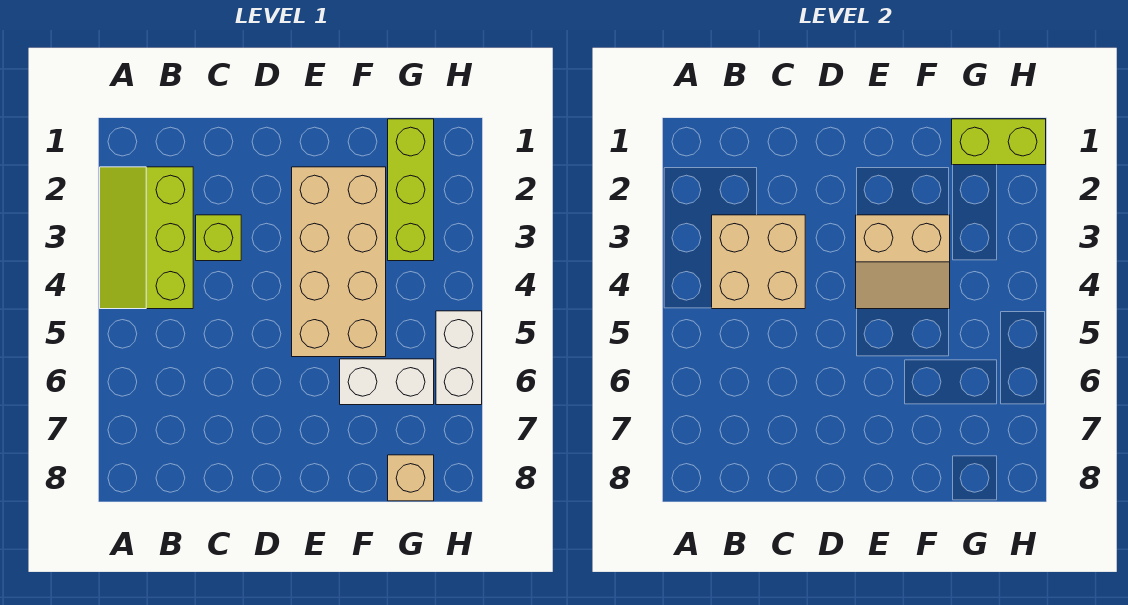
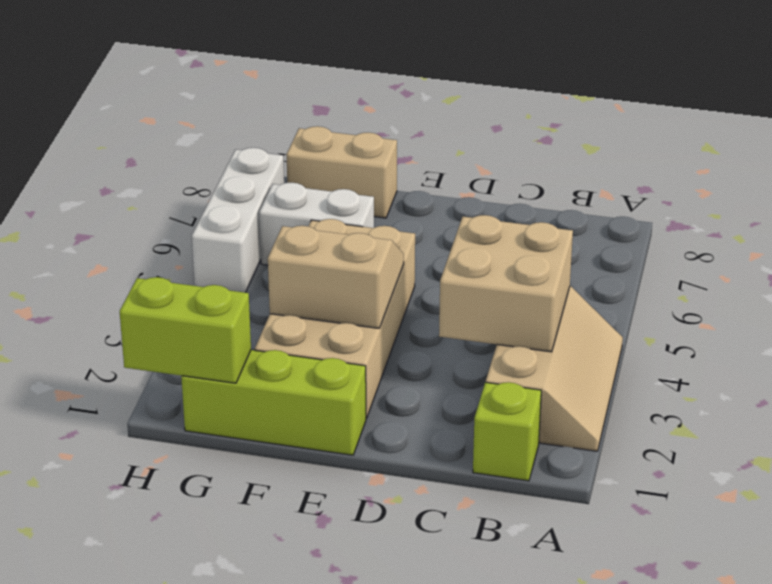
lime 2x3 slope [100,167,193,309] -> tan 2x3 slope [486,286,623,451]
lime 1x1 brick [196,215,241,261] -> lime 1x1 brick moved to [473,382,541,481]
lime 1x3 brick [388,119,434,261] -> lime 1x3 brick turned to [181,350,366,455]
tan 1x1 brick [388,455,434,501] -> tan 1x2 brick [287,126,397,218]
white 1x2 brick [436,311,482,405] -> white 1x3 brick [192,148,284,293]

